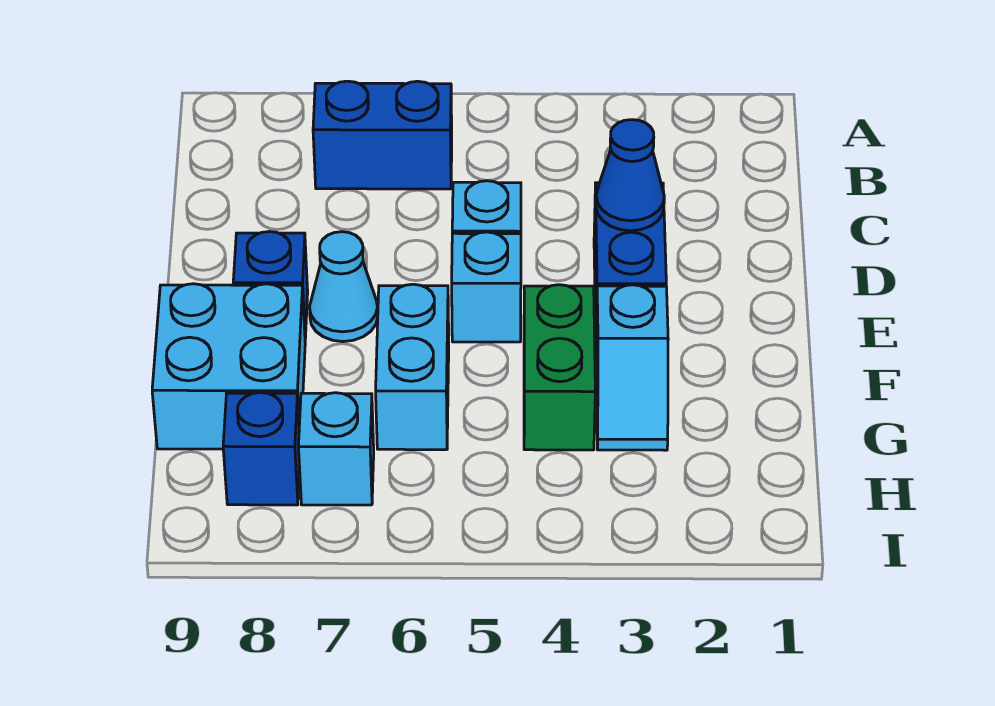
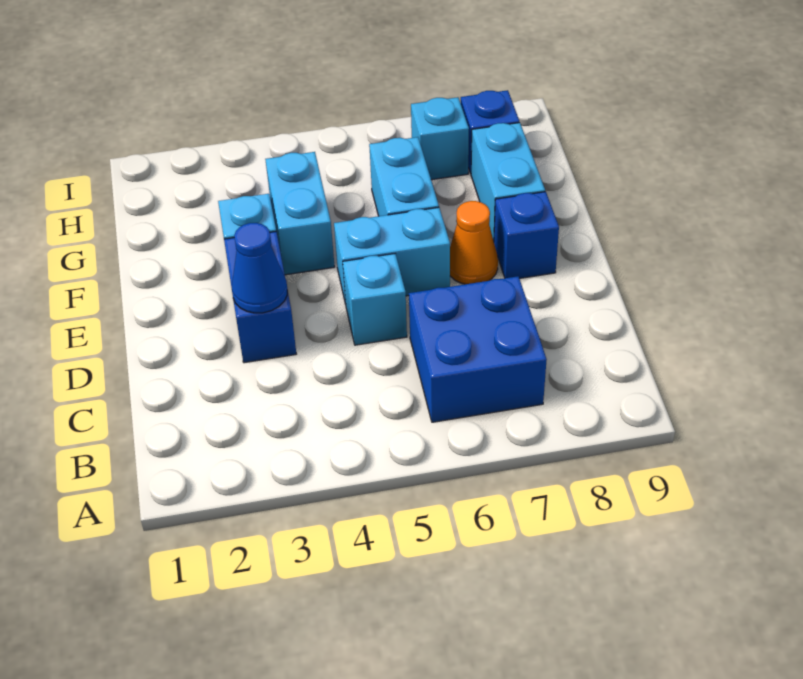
blue 1x2 brick [313,81,452,189] -> blue 2x2 brick [409,276,547,422]
cyan 1x1 brick [452,232,521,342] -> cyan 1x2 brick [334,207,450,304]
cyan 1x1 cone [310,232,378,342] -> orange 1x1 cone [450,201,498,284]
green 1x2 brick [524,285,595,450] -> cyan 1x2 brick [265,152,335,275]
cyan 2x2 brick [152,284,305,449] -> cyan 1x2 brick [471,123,545,241]

